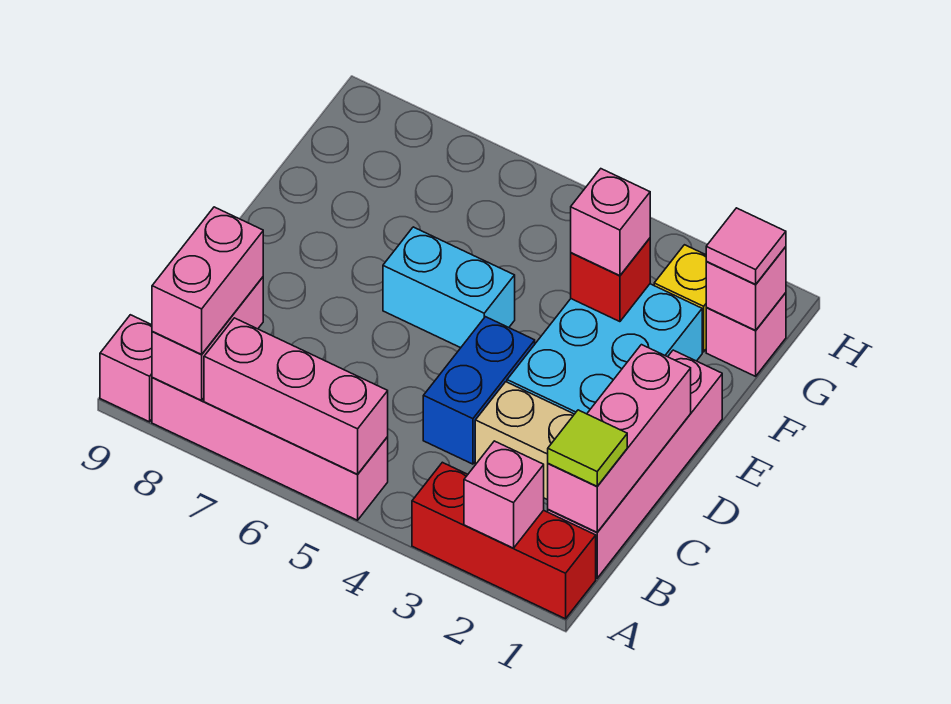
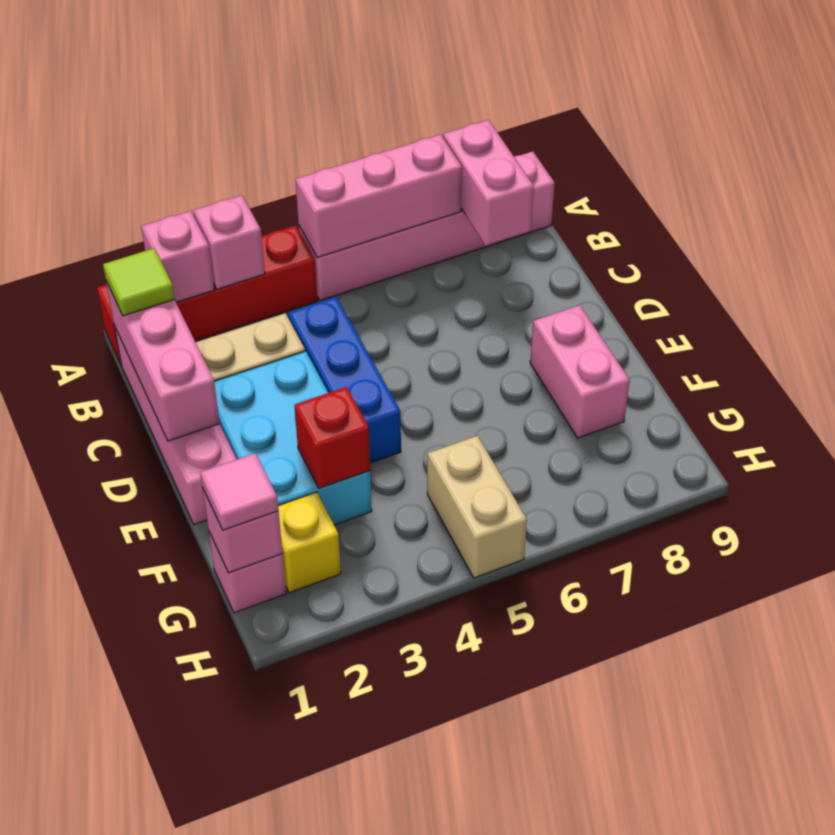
red 1x3 brick [412,462,596,619] -> red 1x4 brick [97,226,317,364]
pink 1x2 brick [152,207,263,354] -> pink 1x2 brick moved to [530,305,630,438]
blue 1x2 brick [423,317,535,464] -> blue 1x3 brick [288,297,401,463]
cyan 1x2 brick [383,227,515,348] -> none
pink 1x1 brick [571,169,650,276] -> pink 1x1 brick moved to [193,195,265,289]
none -> tan 1x2 brick [427,436,527,578]

